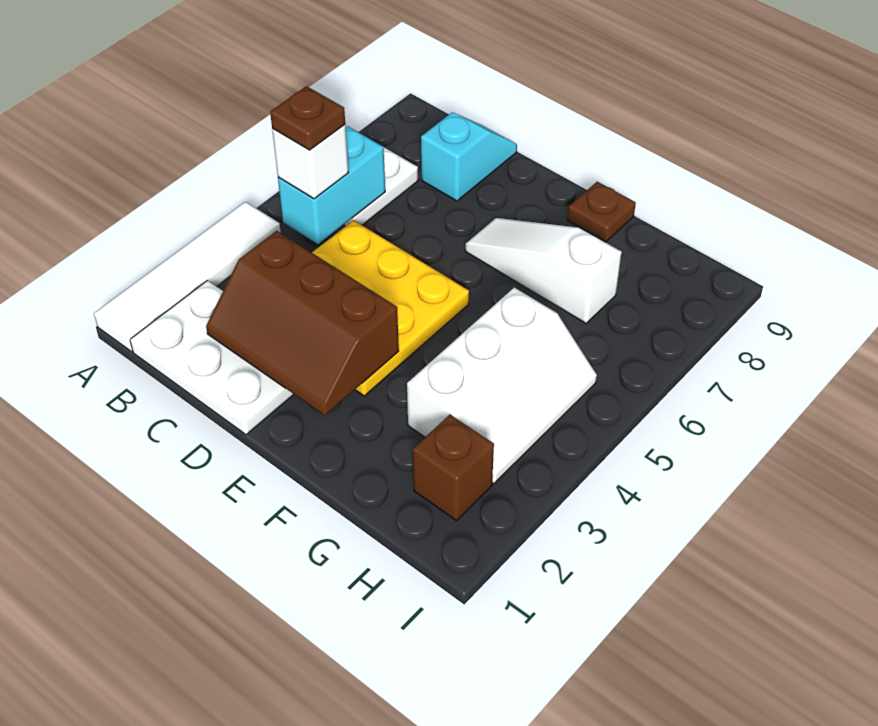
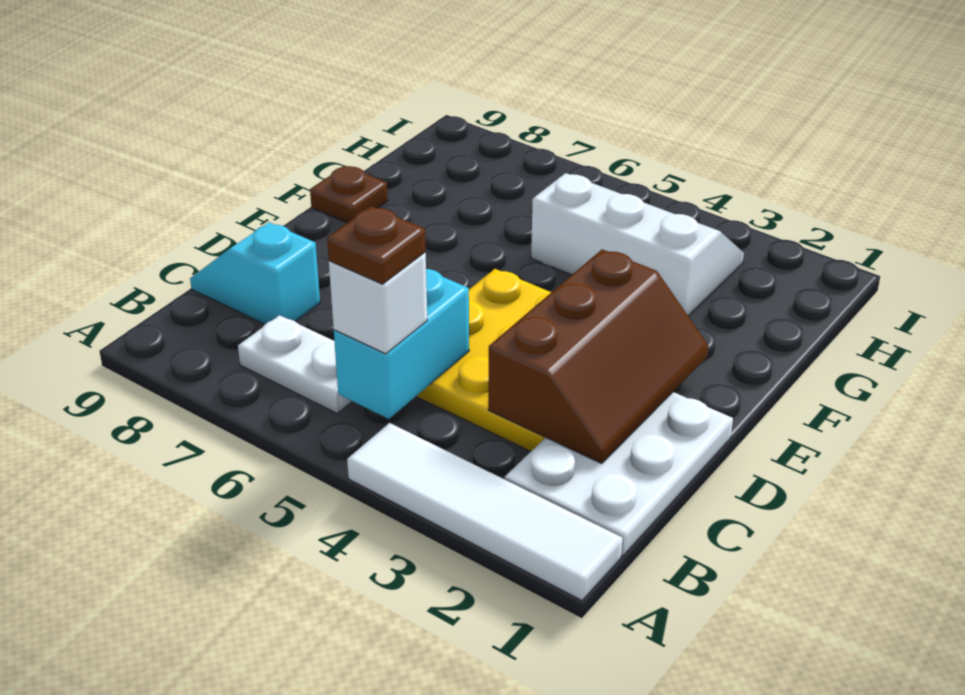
cyan 1x2 brick [278,126,385,244] -> cyan 1x2 brick turned to [334,269,469,419]
white 1x3 slope [465,218,622,323] -> none
brown 1x1 brick [413,415,494,521] -> none

